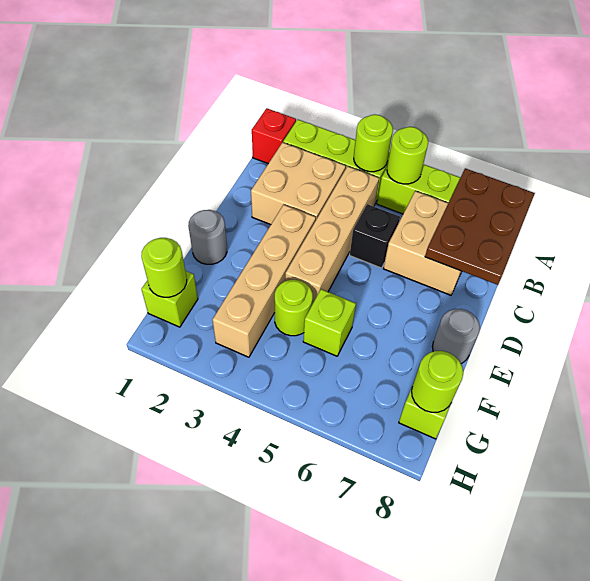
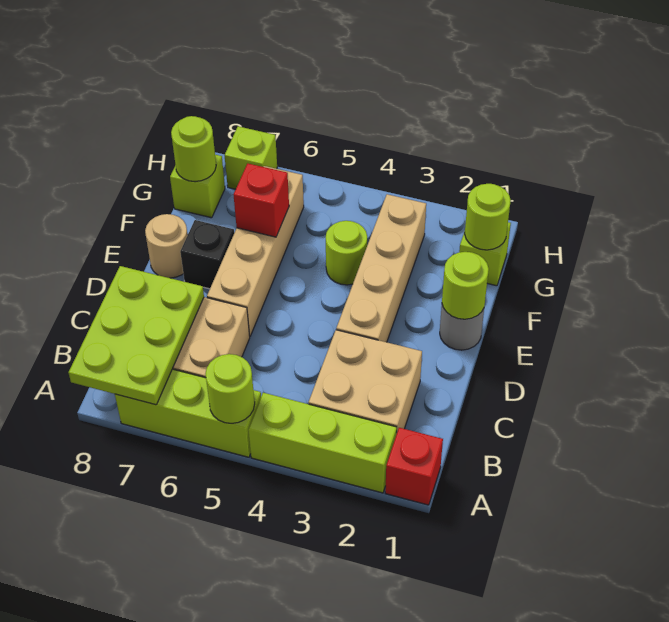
lime 1x1 round brick [354,115,393,172] -> lime 1x1 round brick moved to [442,252,489,319]
brown 2x3 plate [425,168,535,285] -> lime 2x3 plate [68,266,204,405]
tan 1x4 brick [285,166,379,304] -> tan 1x4 brick moved to [207,166,304,336]
black 1x1 brick [350,204,400,268] -> black 1x1 brick moved to [180,220,234,289]
grey 1x1 round brick [432,309,480,364] -> tan 1x1 round brick [145,214,188,278]
lime 1x1 brick [303,289,356,356] -> lime 1x1 brick moved to [225,126,277,189]
none -> red 1x1 brick [233,163,289,237]

